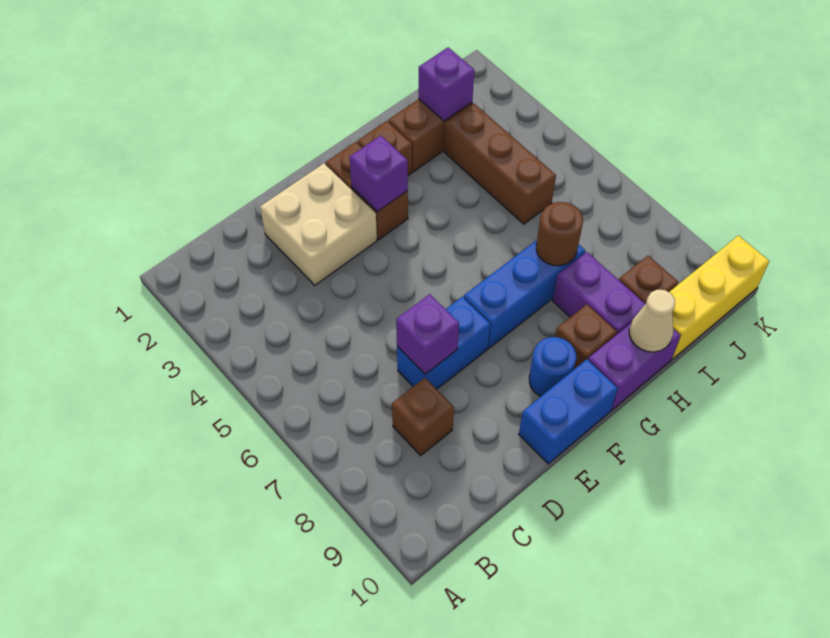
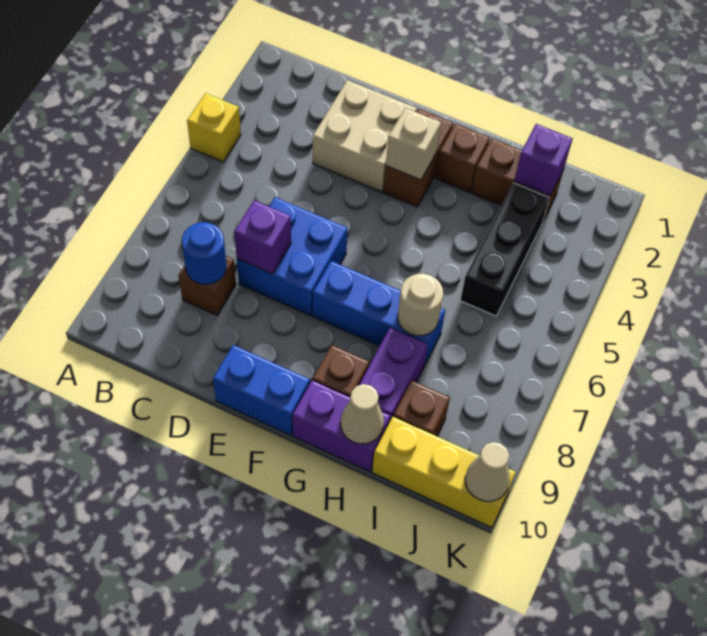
none -> yellow 1x1 brick [187,93,241,162]
blue 1x2 brick [397,297,491,389] -> blue 2x2 brick [237,197,348,316]
purple 1x1 brick [349,136,408,212] -> tan 1x1 brick [386,108,441,180]
blue 1x1 round brick [529,337,576,396] -> blue 1x1 round brick moved to [182,222,226,284]
brown 1x1 round brick [536,202,583,266] -> tan 1x1 round brick [398,274,443,336]
brown 1x3 brick [444,103,556,224] -> black 1x3 brick [460,183,549,316]
none -> tan 1x1 cone [465,442,510,501]

